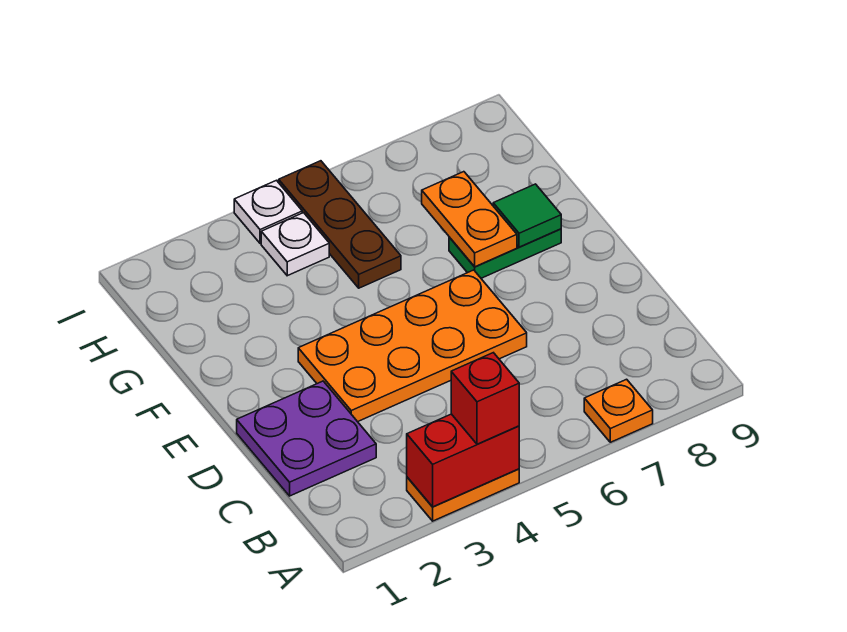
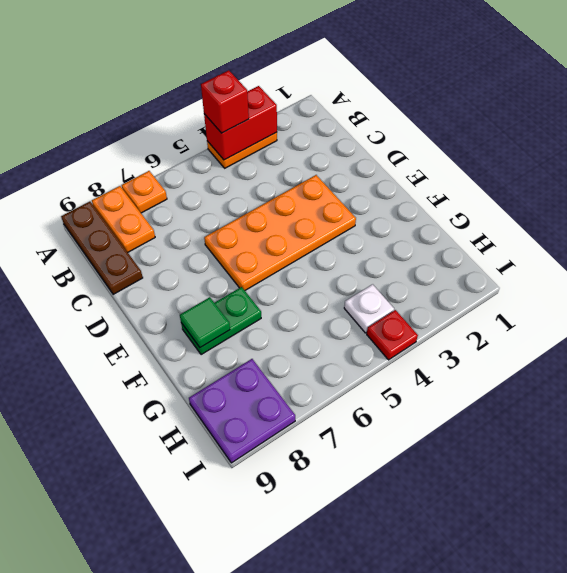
purple 2x2 plate [237,381,376,496] -> purple 2x2 plate moved to [189,359,295,463]
orange 1x2 plate [422,172,517,267] -> orange 1x2 plate moved to [92,186,155,252]
brown 1x3 plate [279,161,401,288] -> brown 1x3 plate moved to [61,202,143,295]
white 1x1 plate [234,180,302,243] -> red 1x1 plate [367,310,418,360]

